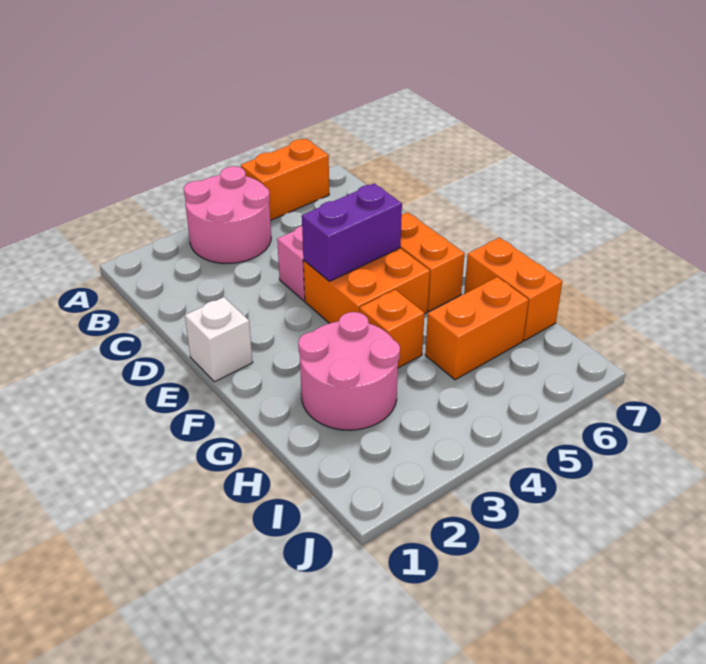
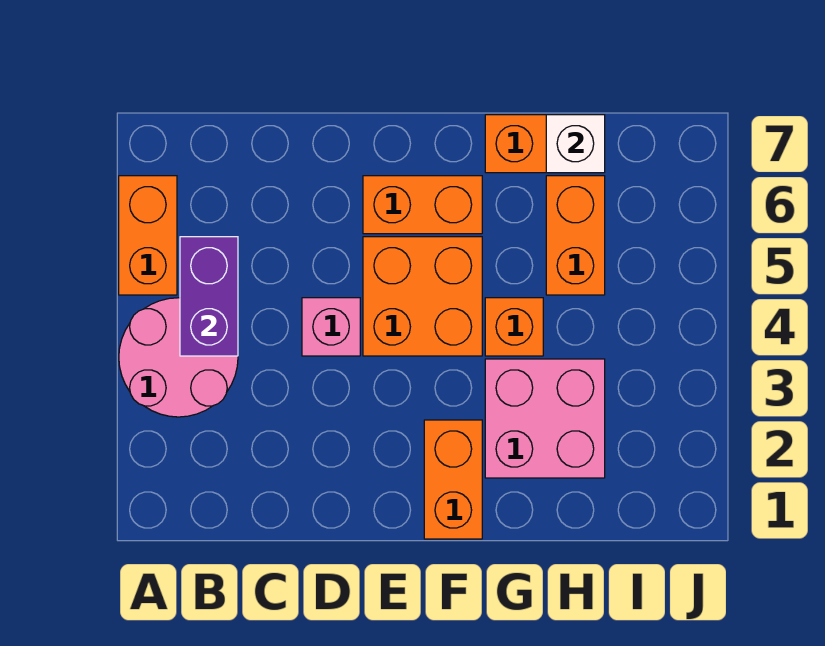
white 1x1 brick [185,297,253,382] -> white 1x1 brick moved to [546,115,605,173]
purple 1x2 brick [302,183,402,281] -> purple 1x2 brick moved to [180,237,238,356]
none -> orange 1x2 brick [424,420,482,539]
pink 2x2 round brick [298,312,400,430] -> pink 2x2 brick [485,359,605,478]

